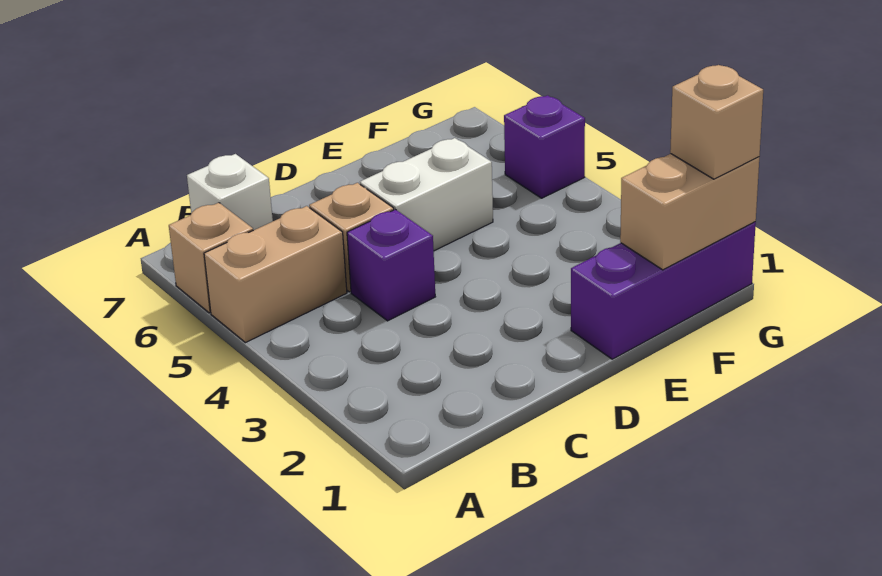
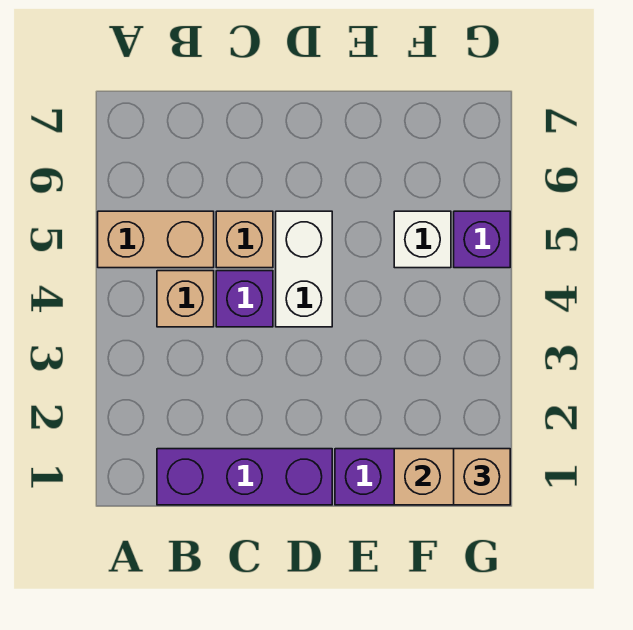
tan 1x1 brick [169,203,253,313] -> tan 1x1 brick moved to [157,271,214,327]
none -> purple 1x3 brick [157,449,332,505]
white 1x1 brick [187,154,273,230] -> white 1x1 brick moved to [394,211,451,268]
white 1x2 brick [360,138,493,251] -> white 1x2 brick turned to [276,211,332,327]

